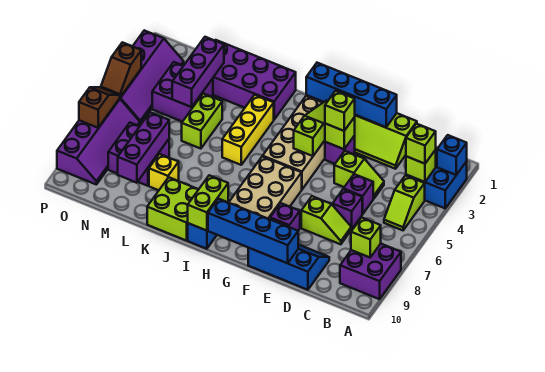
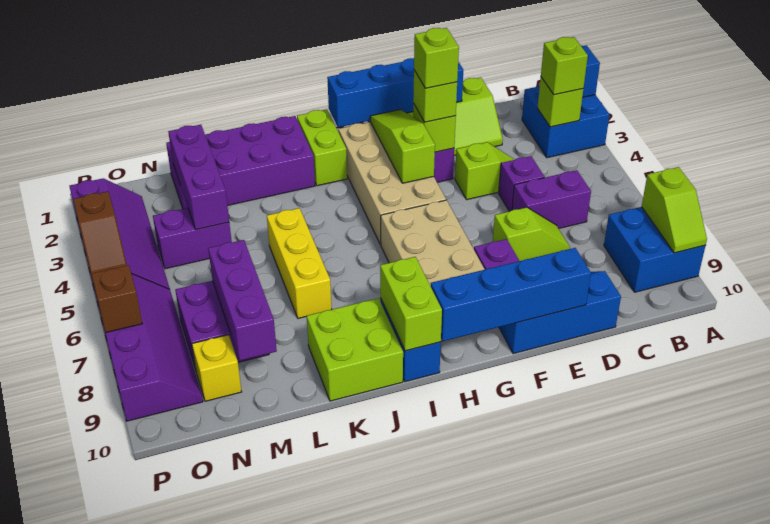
purple 2x2 brick [340,244,401,299] -> blue 2x2 brick [604,207,705,292]
lime 1x2 slope [384,175,425,230] -> lime 1x2 slope moved to [642,167,707,253]
lime 1x1 brick [351,218,381,257] -> lime 1x1 brick moved to [414,28,459,88]
purple 1x1 brick [333,189,362,229] -> purple 1x2 brick [512,170,591,229]
yellow 1x3 brick [222,95,274,165] -> yellow 1x3 brick moved to [267,208,332,318]
lime 1x2 brick [182,94,222,149] -> lime 1x2 brick moved to [297,109,347,186]
yellow 1x1 brick [149,154,179,190] -> yellow 1x1 brick moved to [192,335,242,401]
purple 2x2 brick [152,62,213,122] -> purple 1x2 brick [153,208,232,269]

